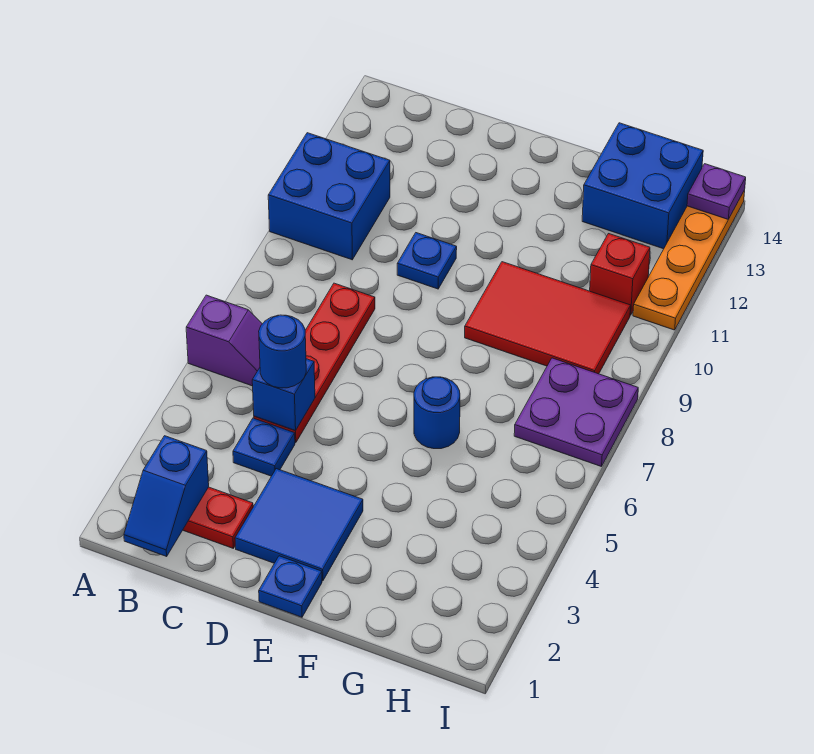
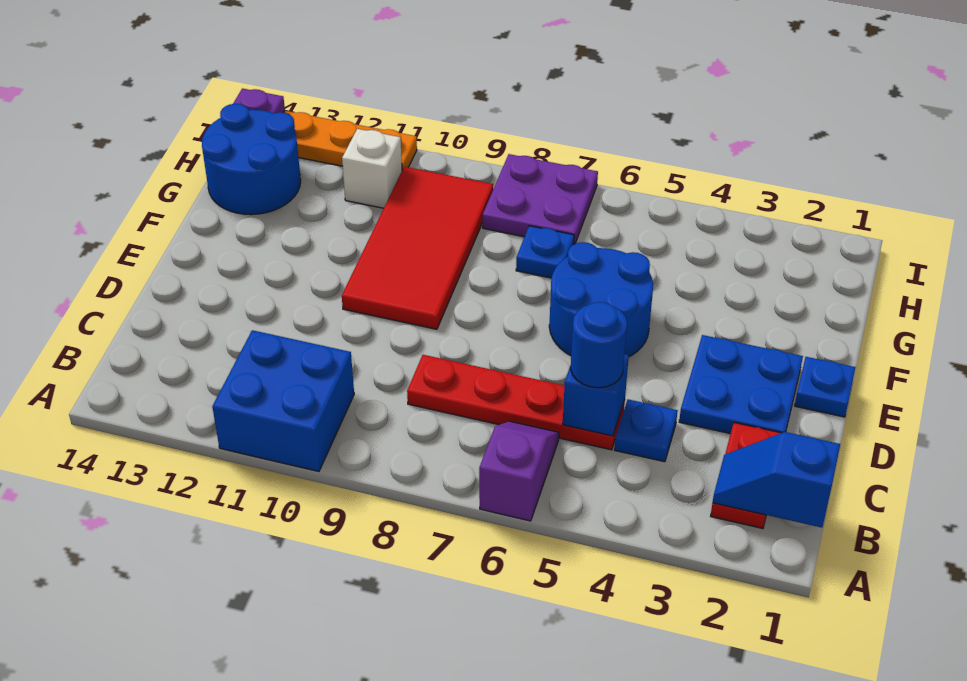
blue 1x2 slope [124,436,209,556] -> blue 1x2 slope turned to [713,432,840,528]
blue 2x2 tile [235,469,363,581] -> blue 2x2 plate [679,335,803,434]
blue 1x1 plate [397,233,457,289] -> blue 1x1 plate moved to [516,226,574,278]
blue 1x1 round brick [414,377,460,449] -> blue 2x2 round brick [549,242,653,357]
red 2x3 tile [465,262,631,374] -> red 2x4 tile [342,167,493,329]
blue 2x2 brick [582,123,703,249] -> blue 2x2 round brick [202,104,301,215]
red 1x1 brick [590,234,650,315] -> white 1x1 brick [342,129,402,208]

